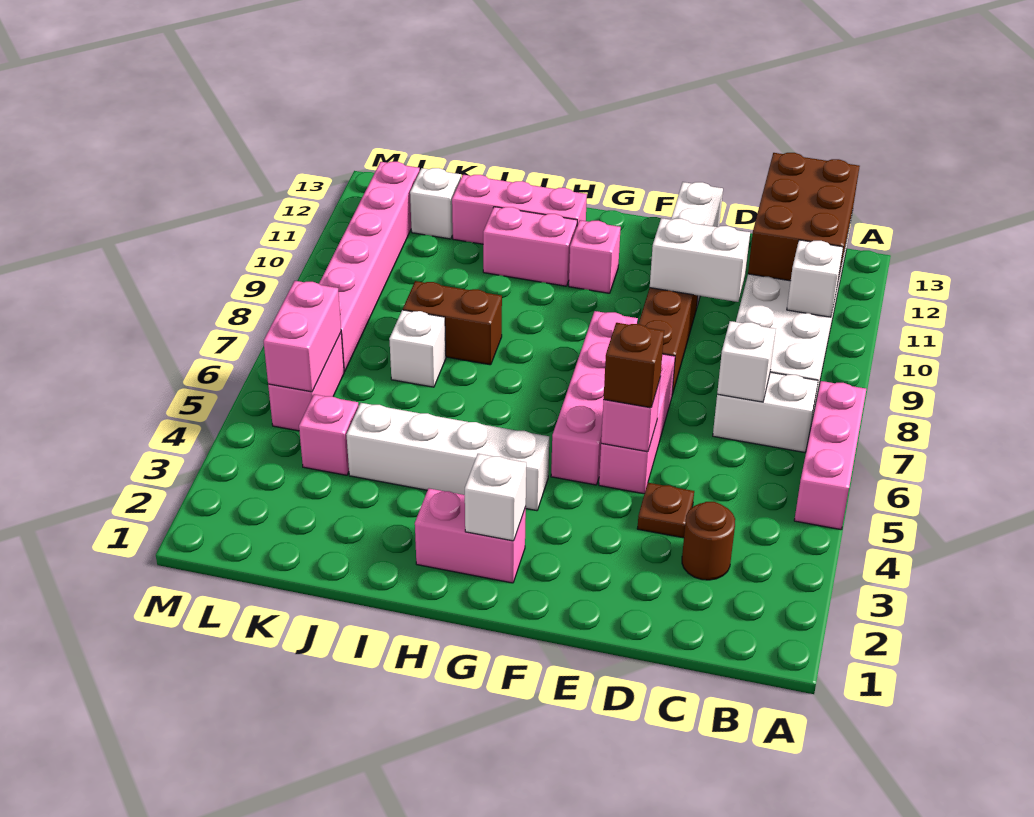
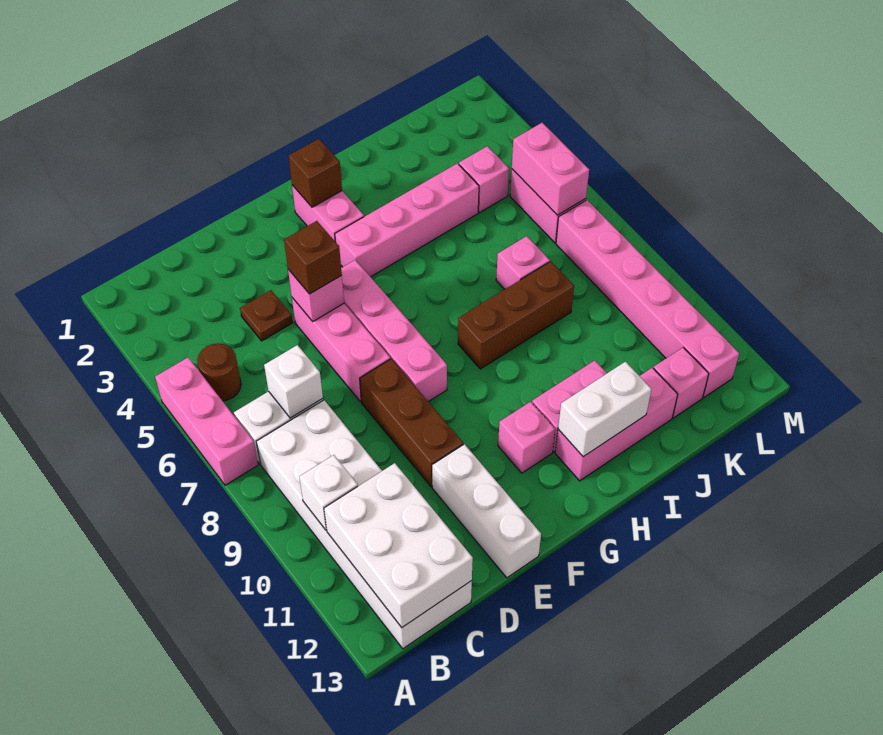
brown 2x3 brick [748,153,860,281] -> white 2x3 brick [324,463,473,627]
brown 1x1 round brick [682,502,735,580] -> brown 1x1 round brick moved to [197,343,241,401]
white 1x2 brick [650,218,750,302] -> white 1x2 brick moved to [558,362,651,457]
pink 1x2 brick [415,488,526,583] -> pink 1x2 brick turned to [292,185,364,242]
white 1x1 brick [465,454,526,541] -> brown 1x1 brick [289,139,342,207]
white 1x4 brick [346,403,549,511] -> pink 1x4 brick [335,163,479,277]
brown 1x2 brick [403,281,502,365] -> brown 1x3 brick [458,261,574,369]
white 1x1 brick [389,310,446,387] -> pink 1x1 brick [496,236,550,289]
white 1x1 brick [410,168,461,239] -> pink 1x1 brick [653,347,709,418]

